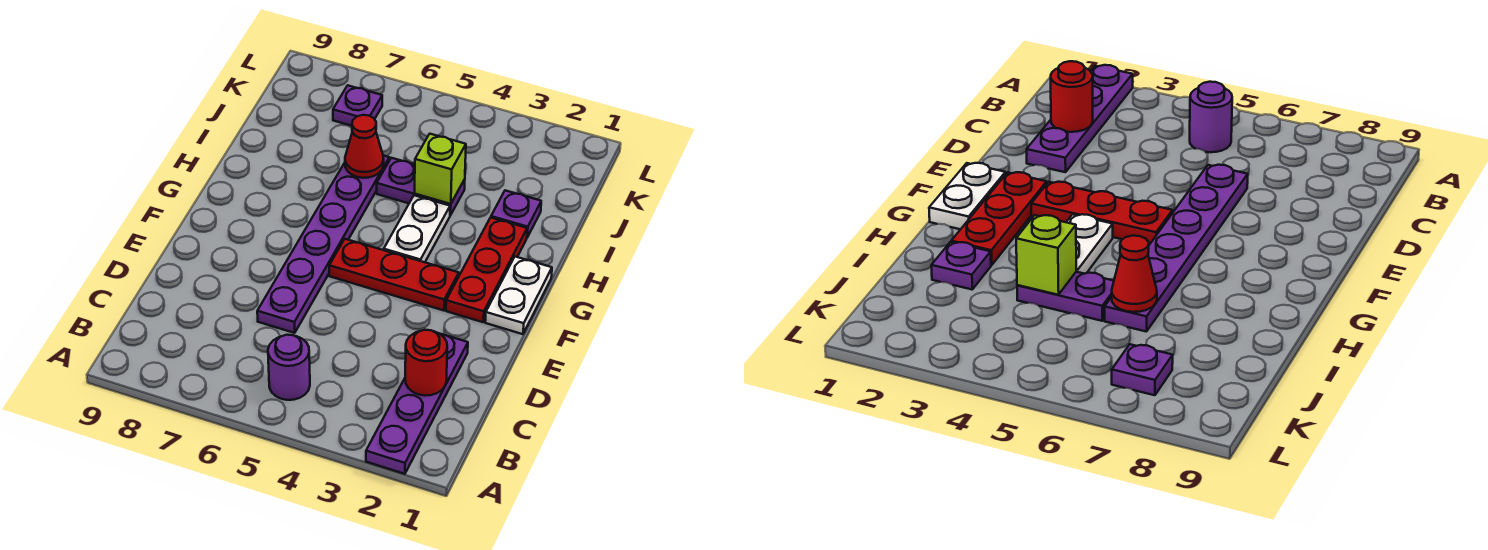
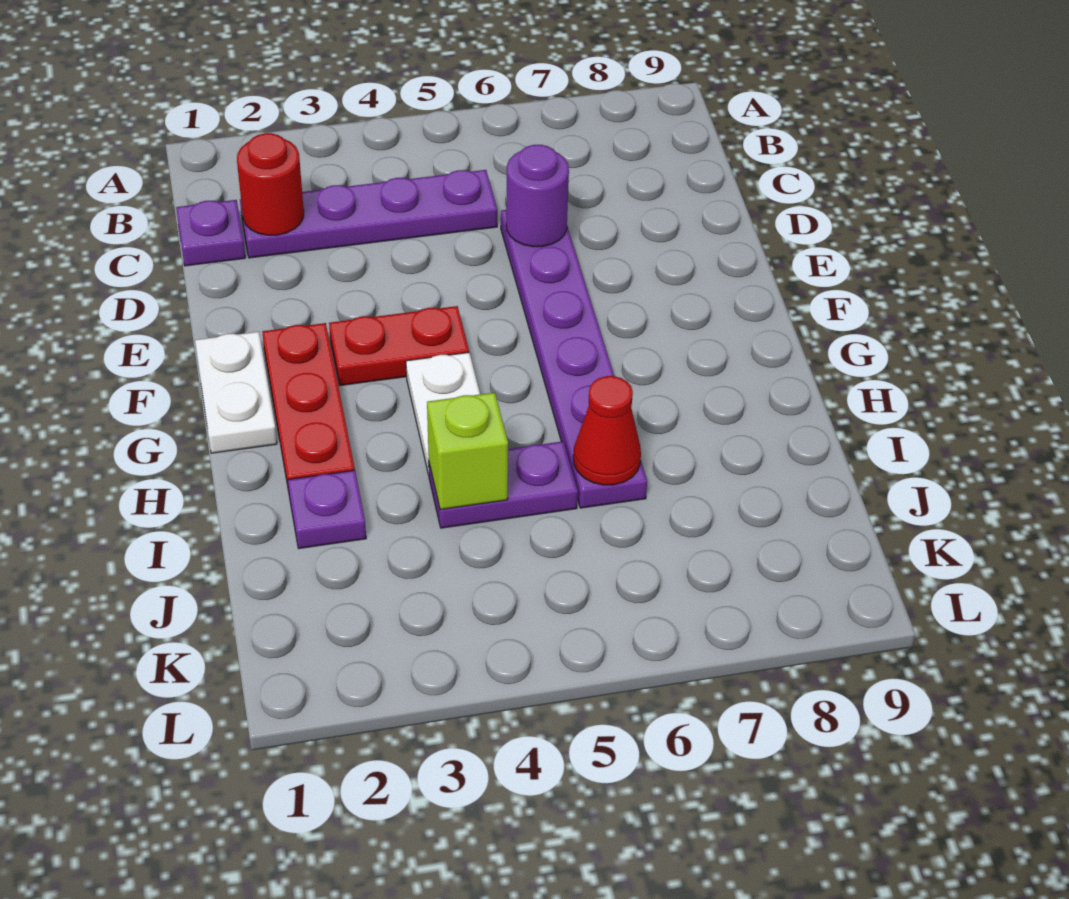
purple 1x4 plate [366,334,468,474] -> purple 1x4 plate turned to [240,170,497,258]
purple 1x1 round brick [268,335,310,400] -> purple 1x1 round brick moved to [506,145,569,247]
red 1x3 plate [329,239,459,311] -> red 1x2 plate [329,306,469,386]
purple 1x1 plate [333,85,382,126] -> purple 1x1 plate moved to [176,200,245,266]

